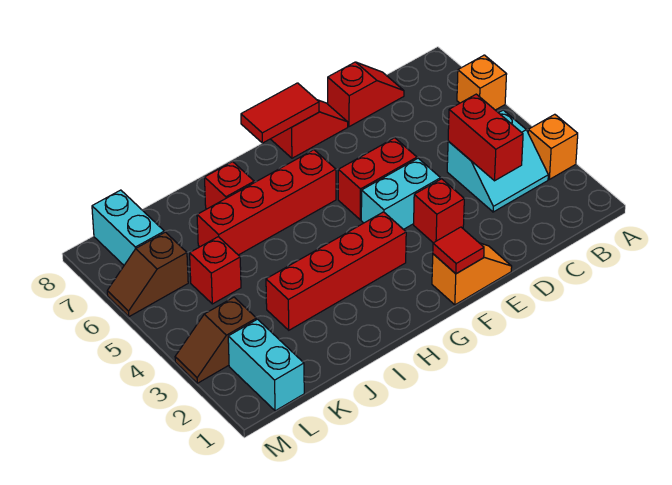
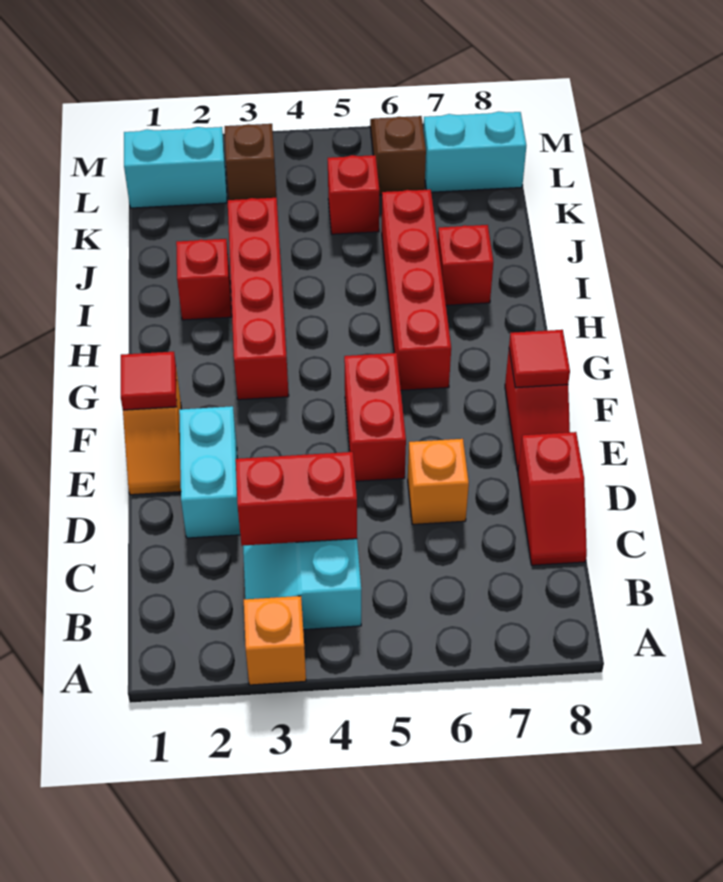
orange 1x1 brick [457,55,507,110] -> orange 1x1 brick moved to [408,439,469,524]
red 1x1 brick [414,179,464,243] -> red 1x1 brick moved to [176,239,232,320]
cyan 1x2 brick [361,158,441,230] -> cyan 1x2 brick moved to [179,406,240,538]
red 1x2 tile [241,83,319,143] -> red 1x1 tile [509,330,570,388]

